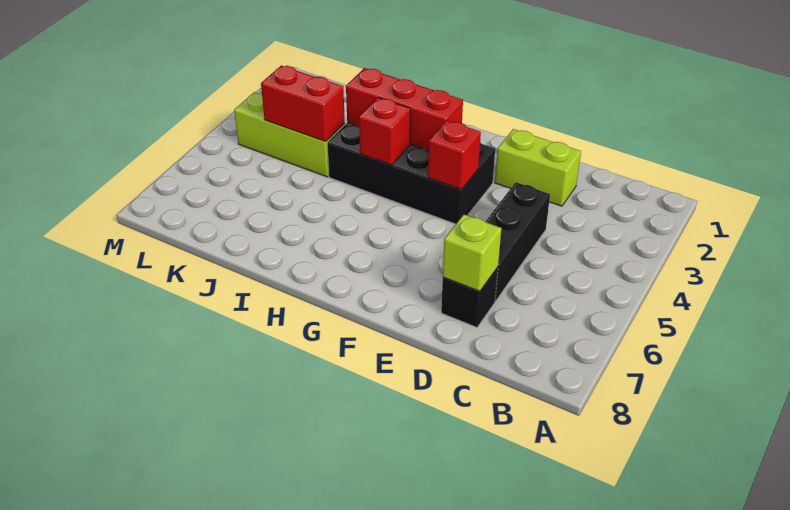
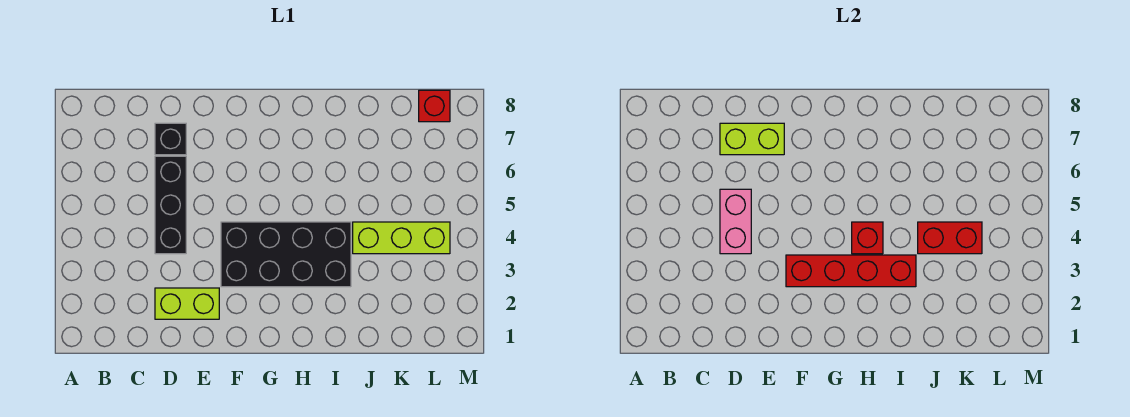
none -> pink 1x2 brick [720,189,751,254]
lime 1x1 brick [443,215,501,291] -> lime 1x2 brick [720,123,784,155]
red 1x1 brick [428,120,481,190] -> red 1x1 brick moved to [419,90,450,122]
red 1x3 brick [346,68,463,150] -> red 1x4 brick [786,255,916,287]

